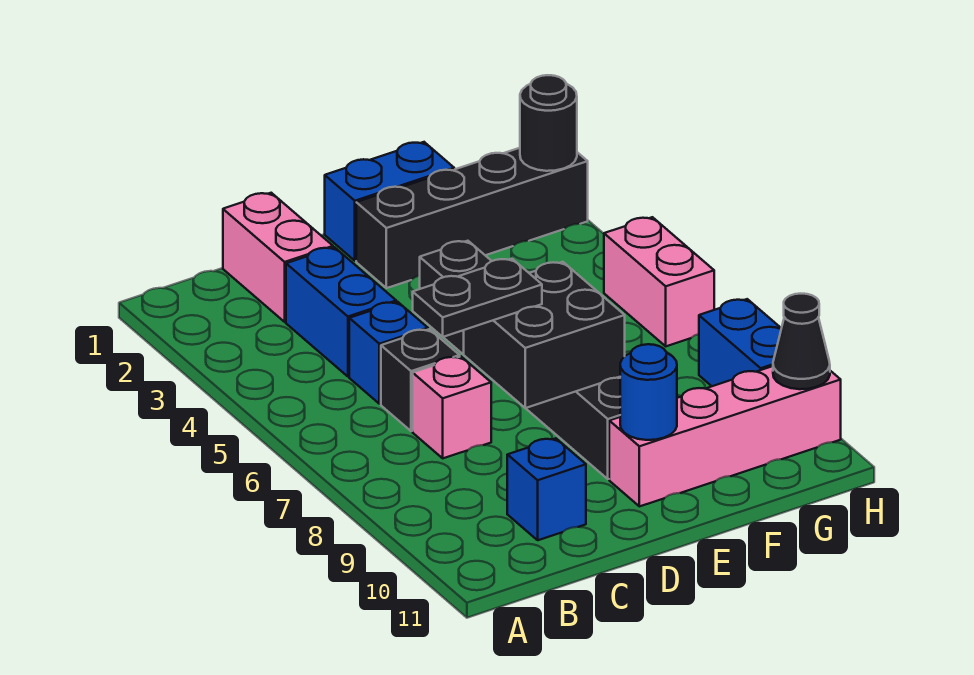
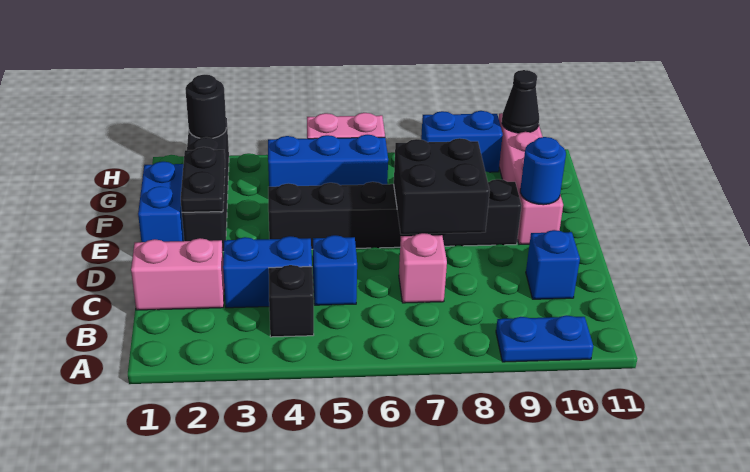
none -> blue 1x2 plate [496,315,593,362]
black 1x1 brick [381,329,460,431] -> black 1x1 brick moved to [269,265,314,337]
black 1x2 plate [413,259,542,337] -> black 1x2 plate moved to [181,147,225,212]
none -> blue 1x3 brick [268,135,388,187]

